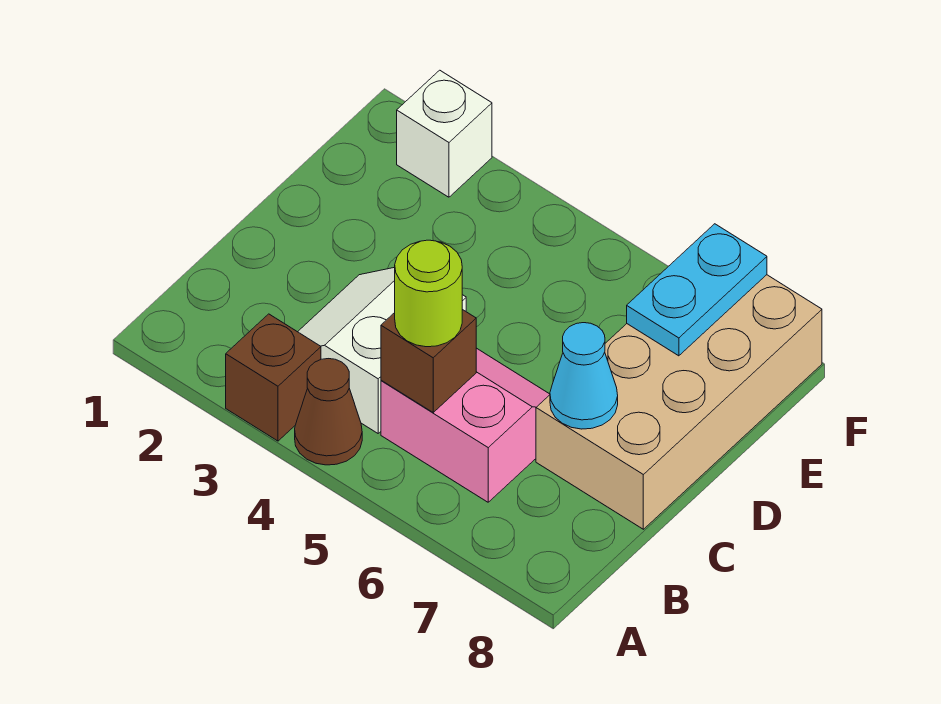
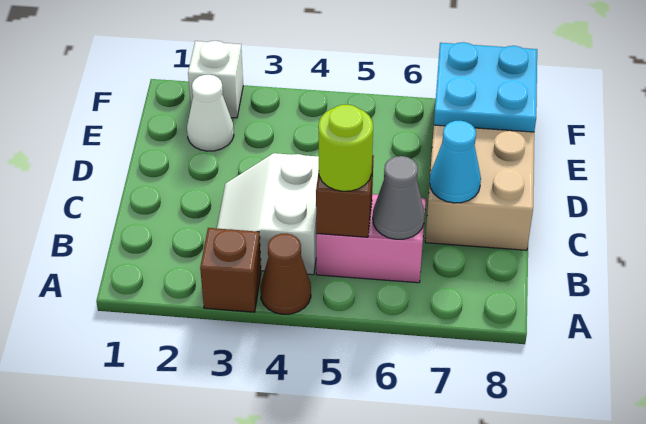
none -> grey 1x1 cone [373,156,425,239]
none -> white 1x1 cone [187,75,234,151]
cyan 1x2 plate [627,224,767,356] -> cyan 2x2 plate [434,42,537,132]

